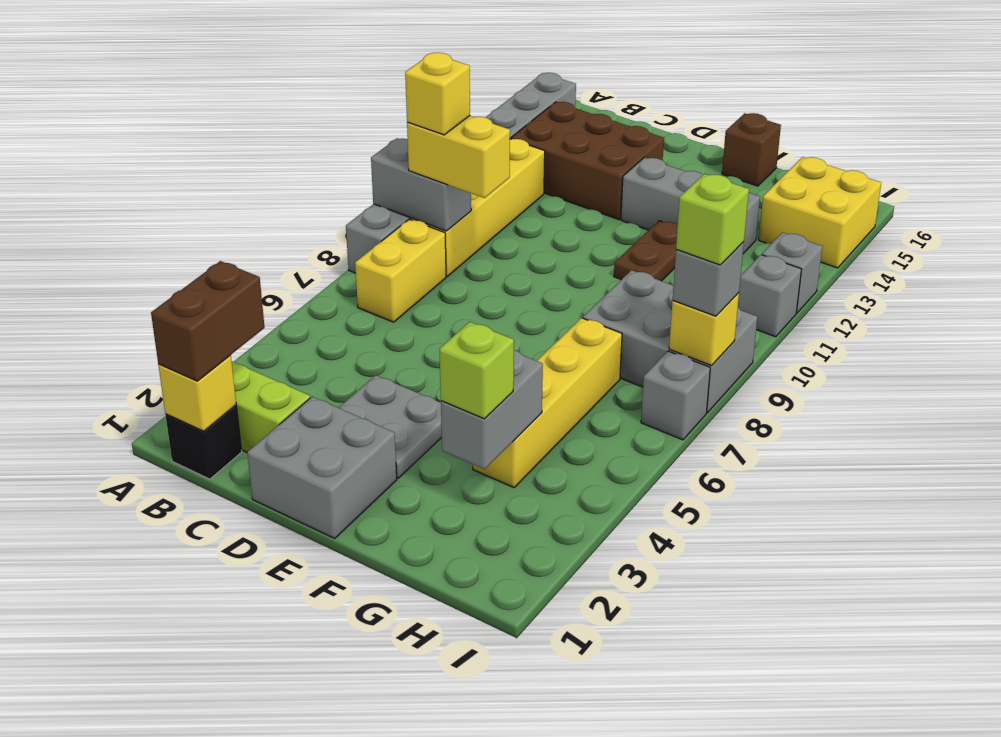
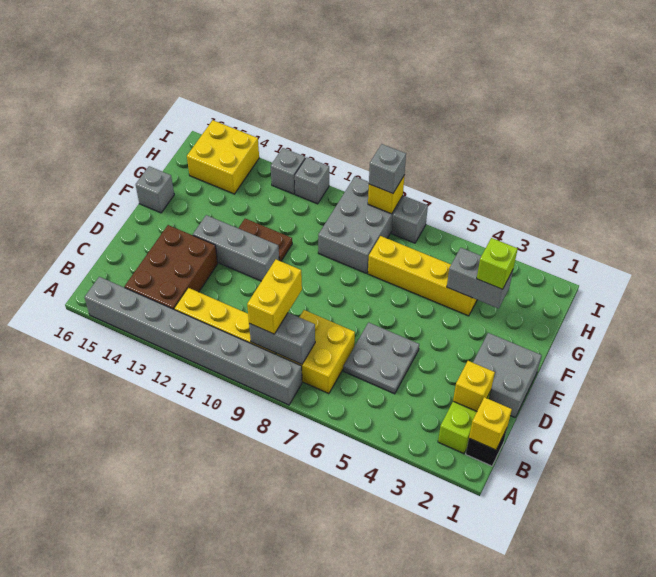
grey 1x2 brick [371,138,471,231] -> grey 1x2 brick turned to [249,313,315,364]
brown 1x2 brick [151,261,265,381] -> none
yellow 1x2 brick [355,219,446,322] -> yellow 2x2 brick [277,310,355,394]
yellow 1x1 brick [405,53,470,135] -> yellow 1x1 brick moved to [453,361,495,411]
grey 2x2 plate [339,375,442,478] -> grey 2x2 plate moved to [343,322,419,394]
grey 1x3 brick [621,157,760,253] -> grey 1x3 brick turned to [193,215,279,281]
brown 1x1 brick [722,113,781,186] -> grey 1x1 brick [136,166,174,213]
lime 1x1 brick [676,174,749,265] -> none

